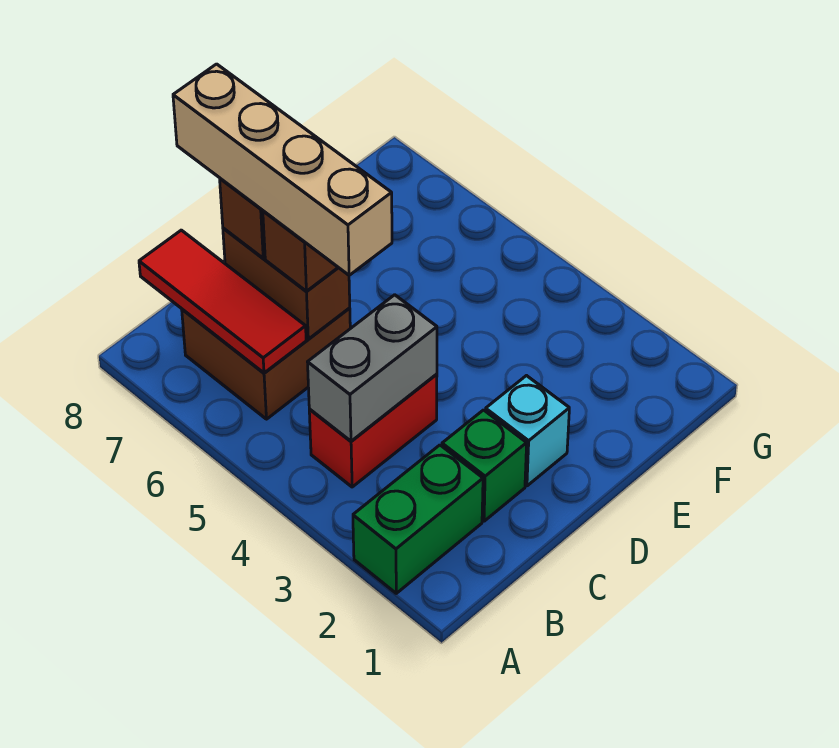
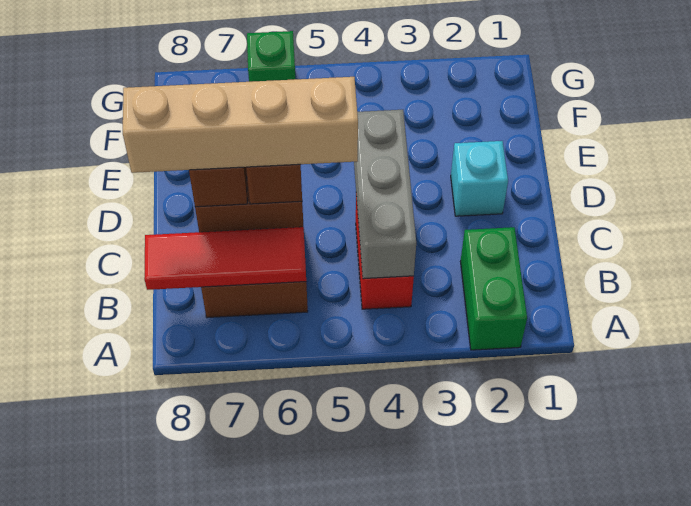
grey 1x2 brick [308,295,437,441] -> grey 1x3 brick [354,110,416,279]
green 1x1 brick [442,410,527,521] -> green 1x1 brick moved to [247,31,295,82]

